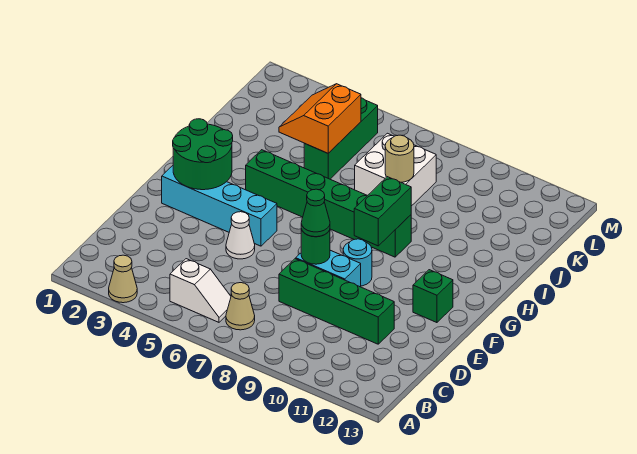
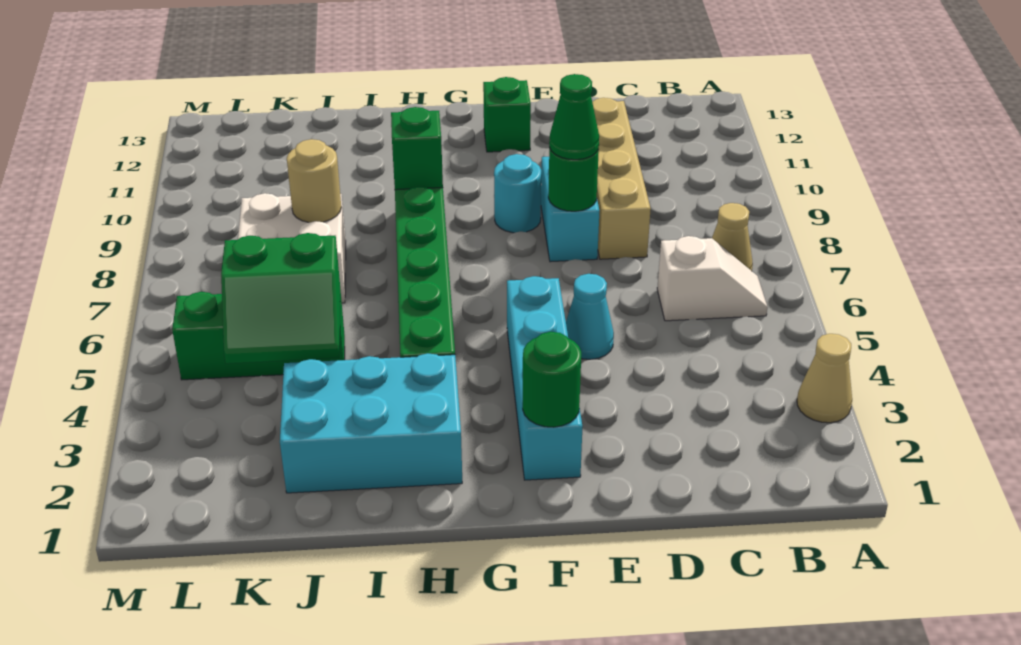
white 1x2 slope [170,259,231,322] -> white 1x2 slope turned to [657,236,767,321]
green 1x4 brick [279,259,394,344] -> tan 1x4 brick [592,98,651,259]
white 1x1 cone [226,212,255,259] -> cyan 1x1 cone [566,274,614,359]
green 2x2 round brick [173,119,233,190] -> green 1x1 round brick [522,332,581,427]
green 1x2 brick [354,177,411,246] -> green 1x1 brick [391,107,443,190]
none -> cyan 2x3 brick [280,353,462,493]
orange 2x2 slope [279,84,361,153] -> green 2x2 slope [221,233,340,364]

